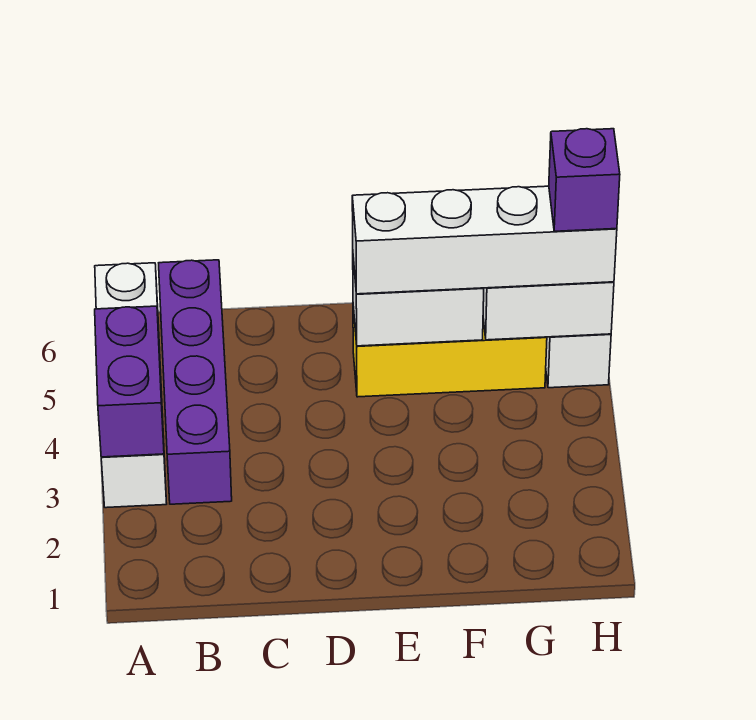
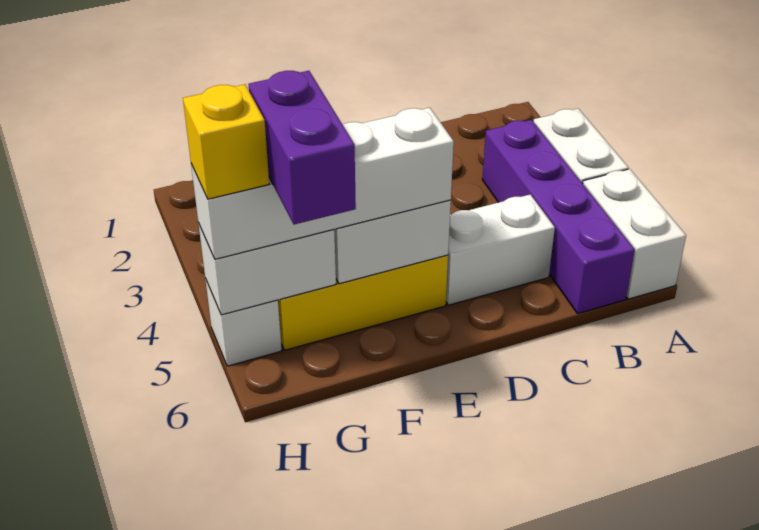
purple 1x2 brick [95,306,164,457] -> purple 1x2 brick moved to [248,71,356,224]
none -> white 1x2 brick [446,195,555,305]
purple 1x1 brick [549,129,620,231] -> yellow 1x1 brick [183,84,269,199]

